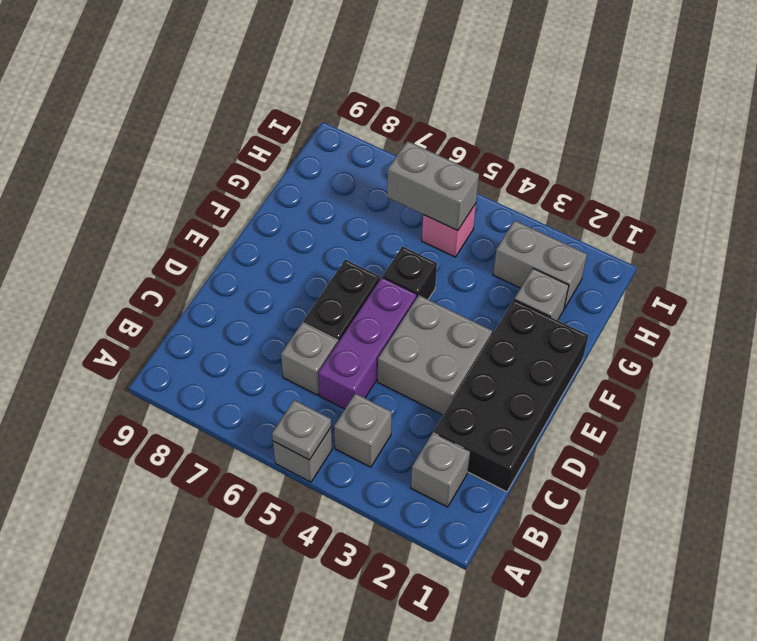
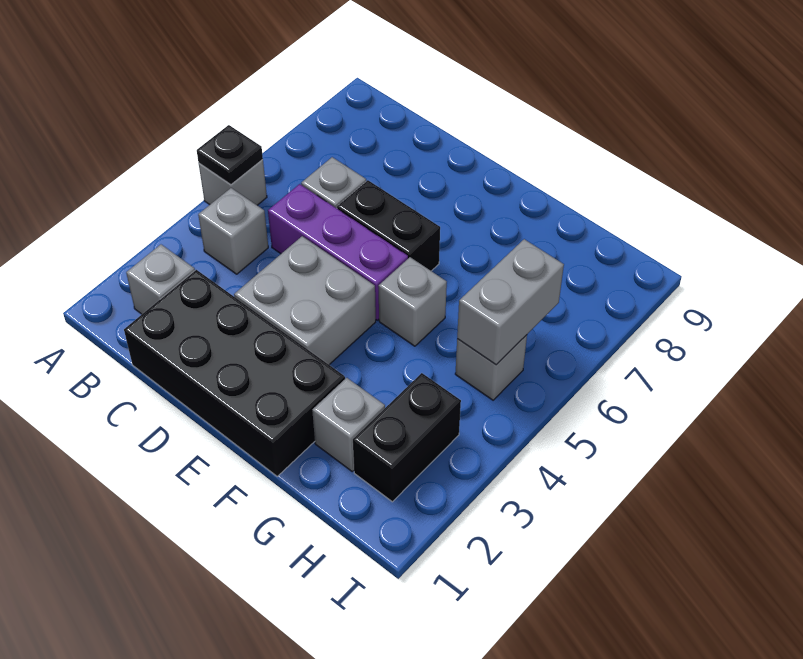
grey 1x1 plate [272,400,331,460] -> black 1x1 plate [197,125,263,185]
black 1x1 brick [383,246,437,299] -> grey 1x1 brick [378,257,447,346]
grey 1x2 brick [493,221,587,309] -> black 1x2 brick [353,373,461,502]
pink 1x1 brick [422,203,476,257] -> grey 1x1 brick [455,335,527,400]

